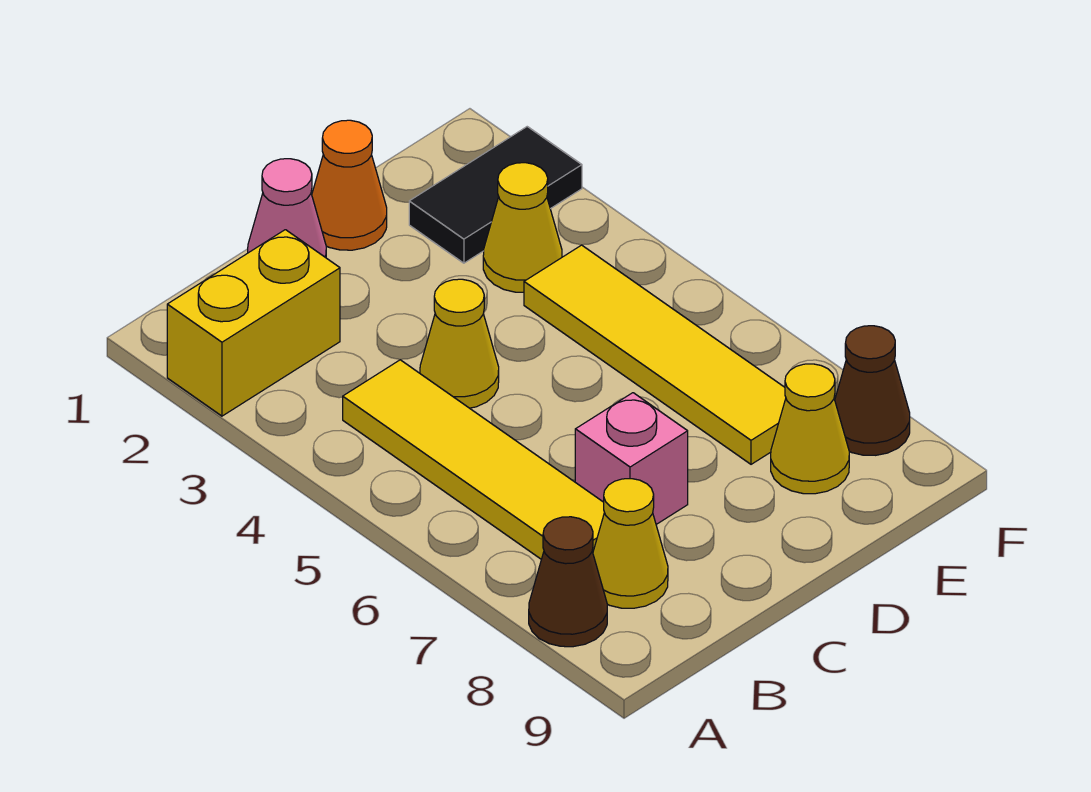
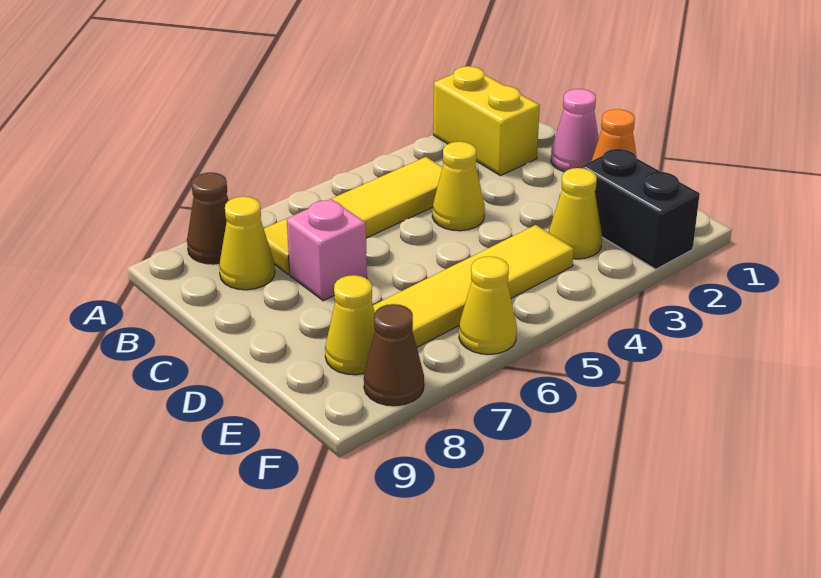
black 1x2 tile [409,127,582,263] -> black 1x2 brick [581,148,700,269]
none -> yellow 1x1 cone [459,256,517,354]

